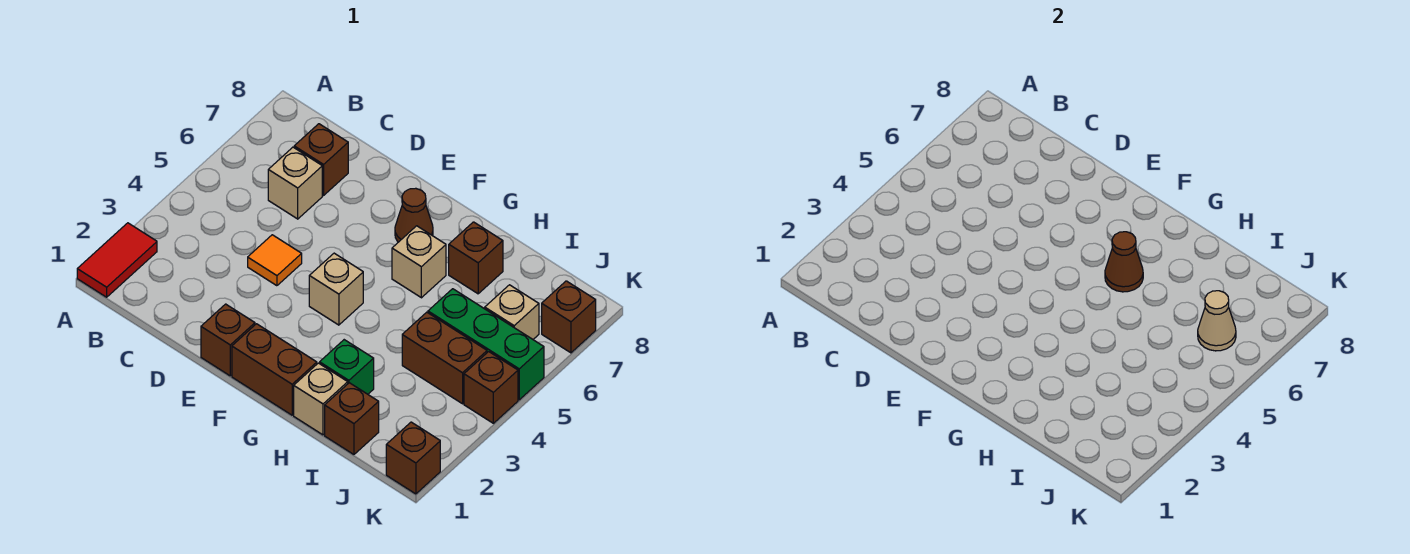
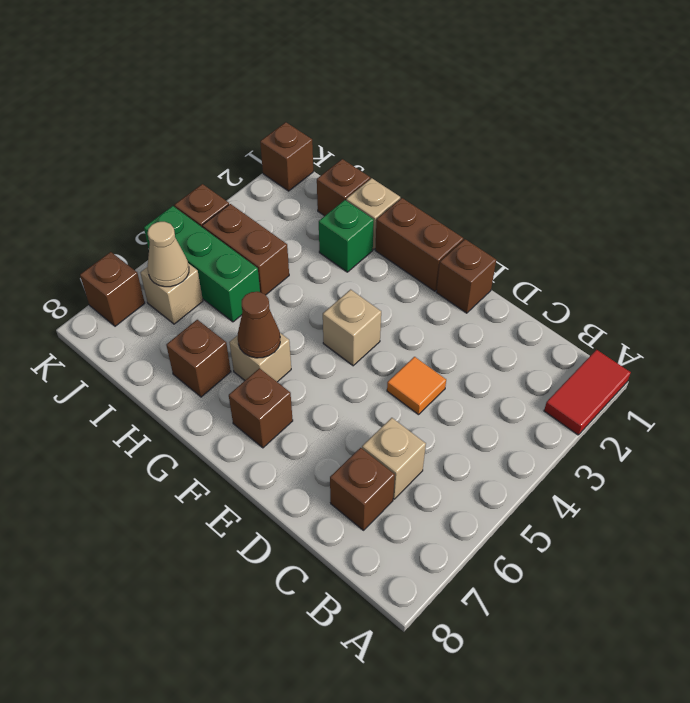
brown 1x1 cone [395,188,433,242] -> brown 1x1 brick [229,368,293,448]

